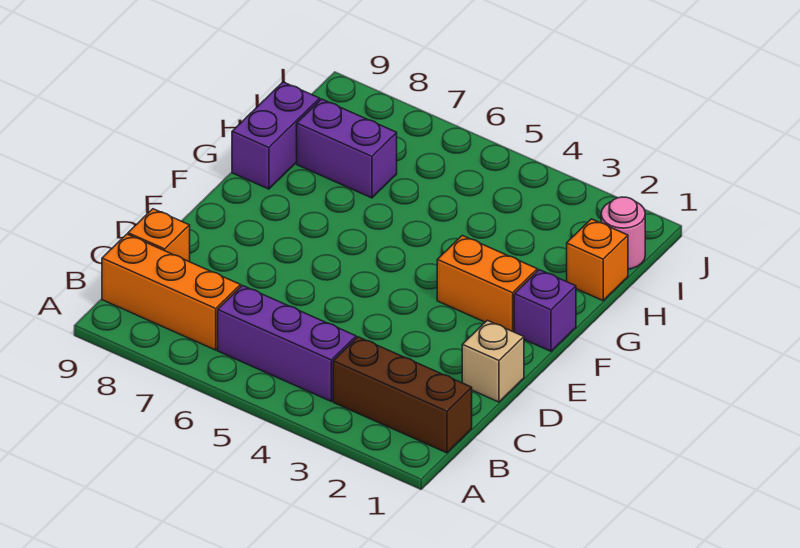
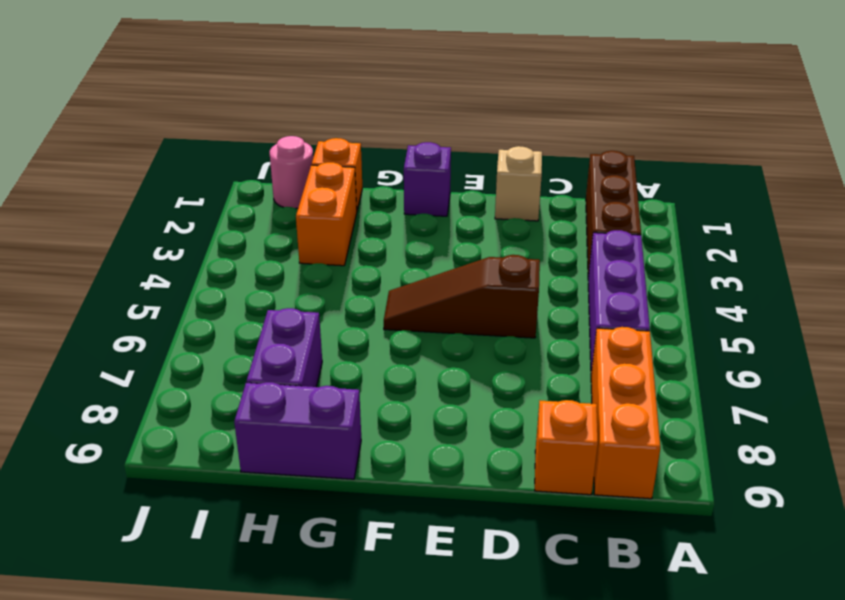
none -> brown 1x3 slope [384,255,540,338]
orange 1x2 brick [437,235,537,332] -> orange 1x2 brick moved to [296,162,357,266]

